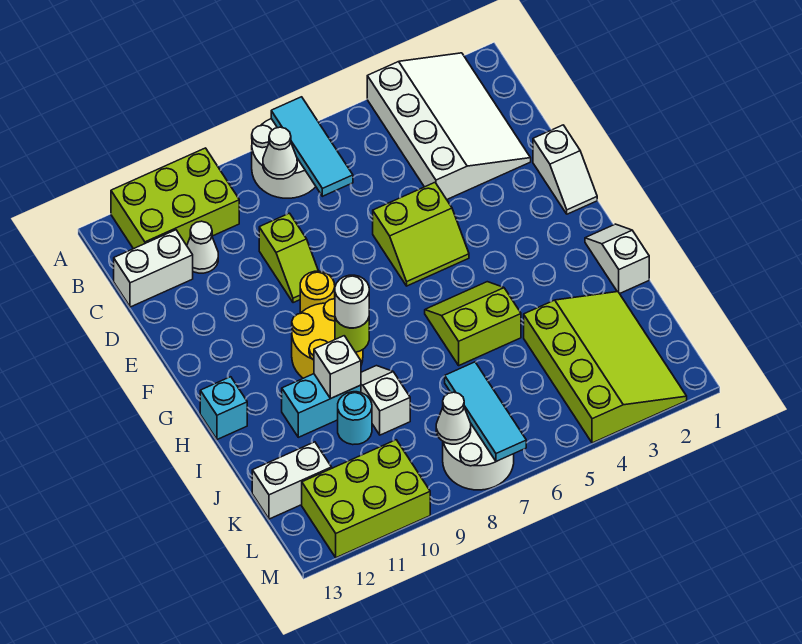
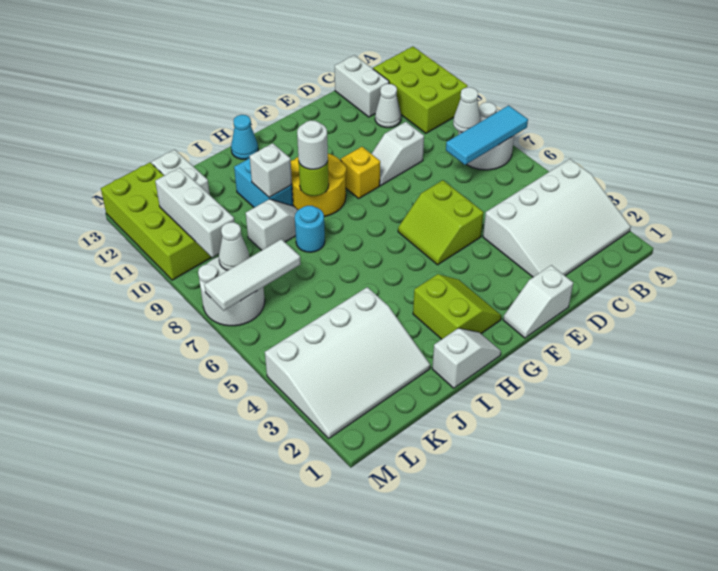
lime 1x2 slope [259,213,318,303] -> white 1x2 slope [372,122,424,185]
yellow 1x1 round brick [300,271,335,313] -> yellow 1x1 brick [341,147,380,198]
lime 2x2 slope [425,282,521,365] -> lime 2x2 slope moved to [413,274,502,339]
cyan 1x1 brick [200,377,247,440] -> cyan 1x1 cone [231,115,258,159]
lime 3x4 slope [524,292,687,443] -> white 3x4 slope [265,287,430,438]
cyan 1x1 round brick [338,392,372,445] -> cyan 1x1 round brick moved to [295,206,325,252]
cyan 1x3 tile [445,362,526,461] -> white 1x3 tile [205,239,300,310]
none -> white 1x3 brick [155,168,234,258]
lime 2x3 brick [302,440,430,558] -> lime 2x4 brick [101,163,212,280]

